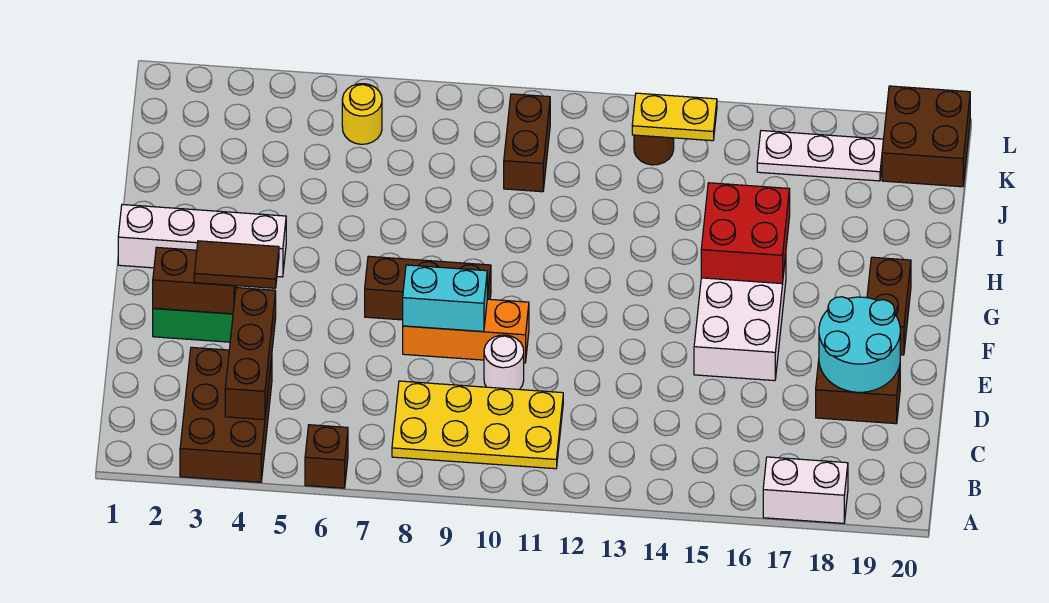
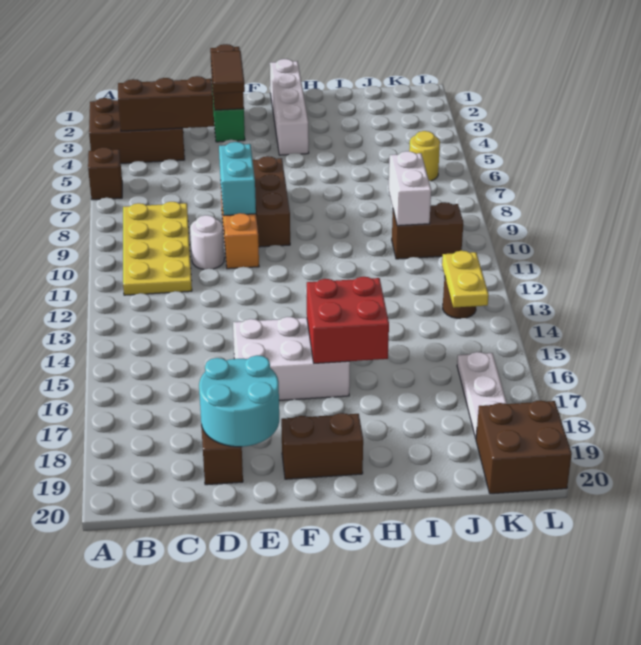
white 1x2 brick [763,457,848,523] -> white 1x2 brick moved to [389,151,431,226]

